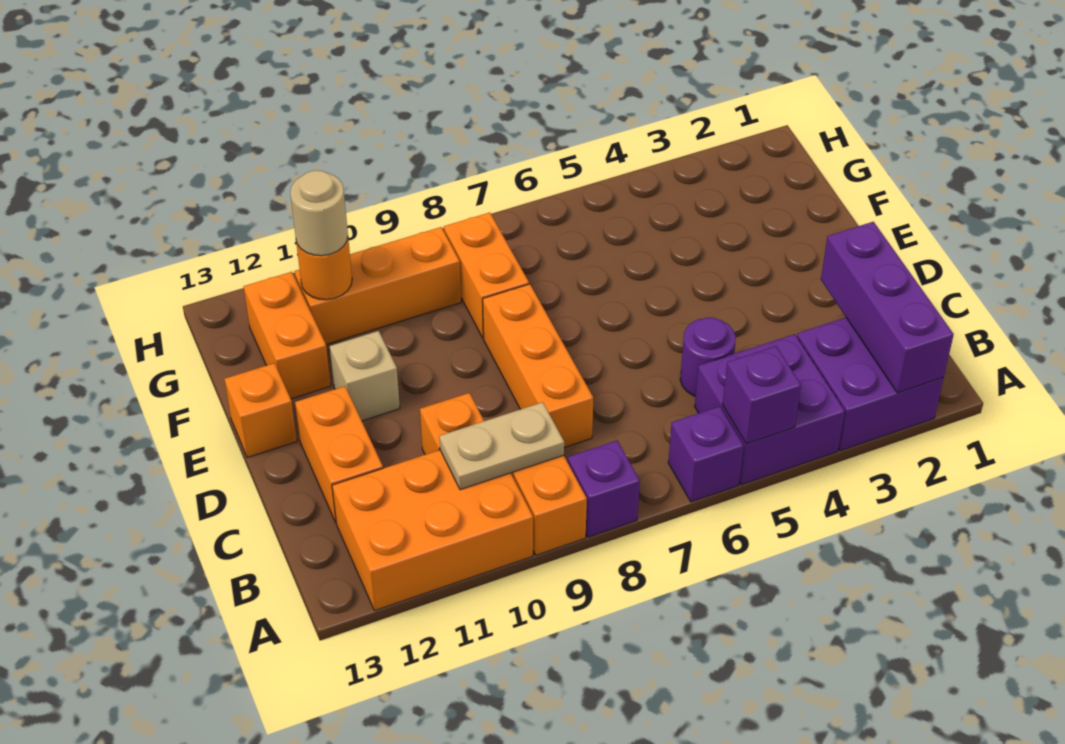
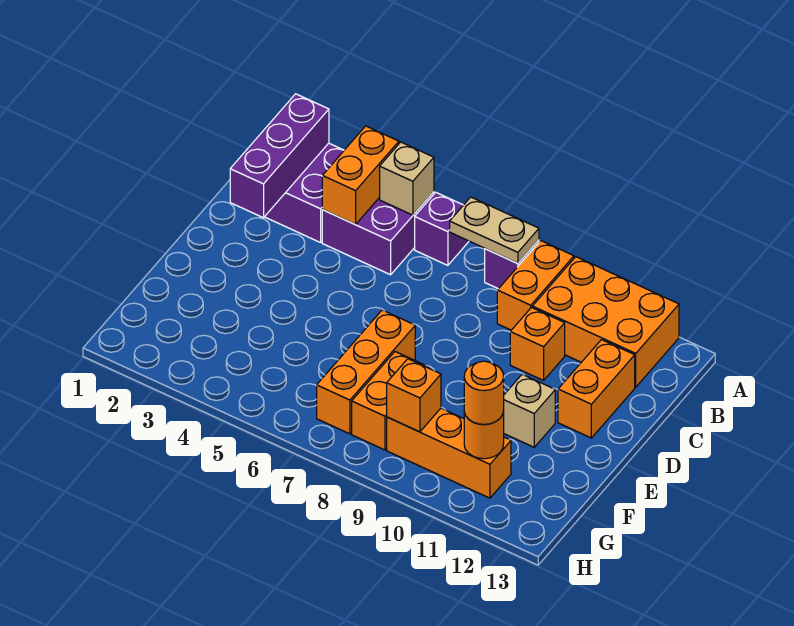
purple 1x1 brick [723,346,801,444] -> tan 1x1 brick [380,142,434,215]
tan 1x2 plate [439,402,564,490] -> tan 1x2 plate moved to [450,197,539,263]
purple 1x1 round brick [680,318,736,396] -> none
orange 1x3 brick [483,284,593,448] -> orange 1x3 brick moved to [317,310,415,434]
orange 1x1 brick [224,363,297,458] -> orange 1x1 brick moved to [387,359,441,432]
orange 1x2 brick [244,272,331,399] -> orange 1x2 brick moved to [322,126,399,224]
tan 1x1 round brick [290,170,348,256] -> orange 1x1 round brick [464,361,504,424]

